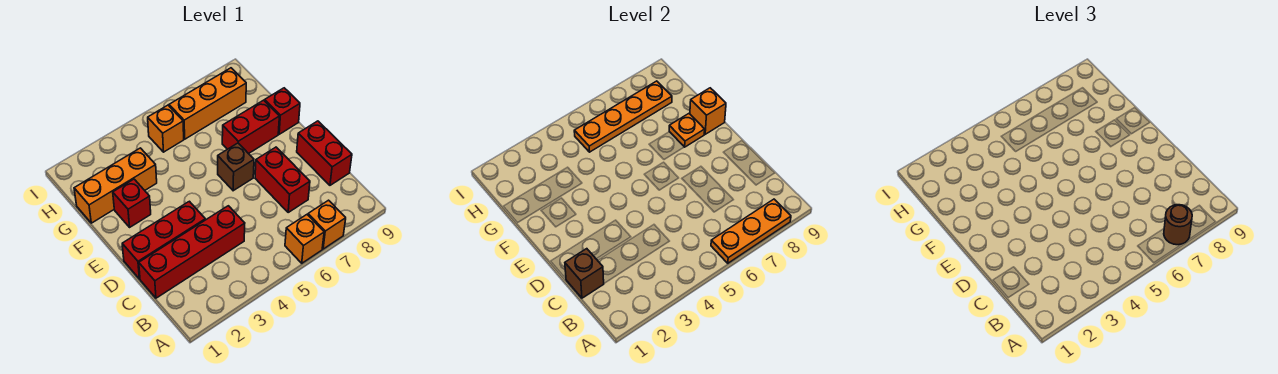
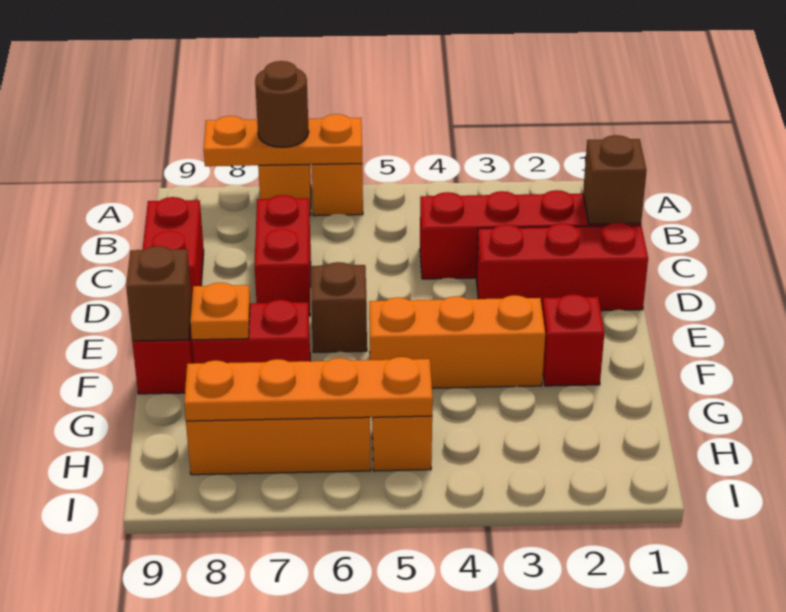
orange 1x1 brick [690,88,726,134] -> brown 1x1 brick [126,246,192,341]
orange 1x3 brick [74,148,157,223] -> orange 1x3 brick moved to [369,295,545,388]

